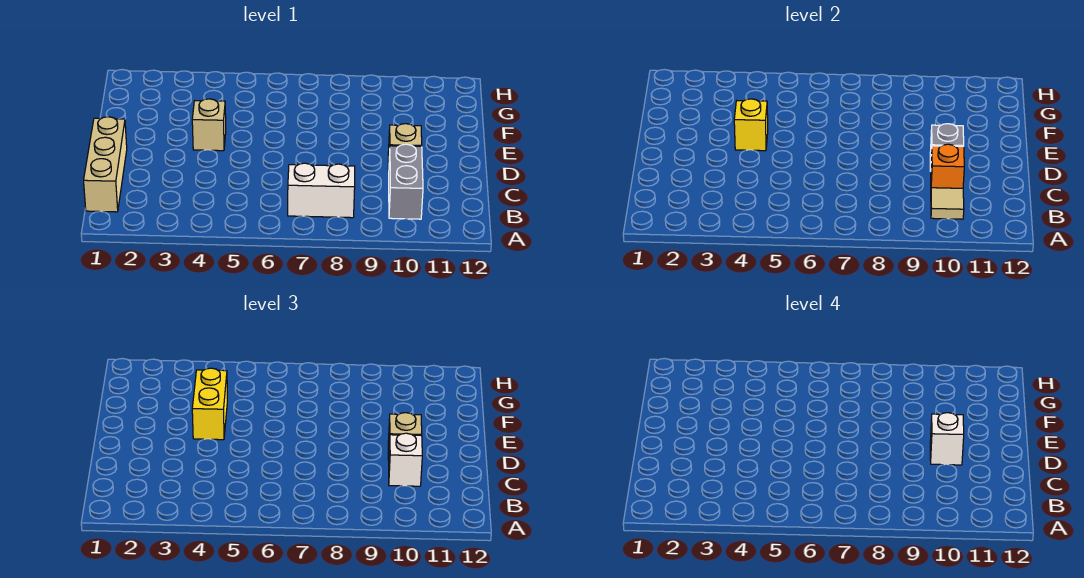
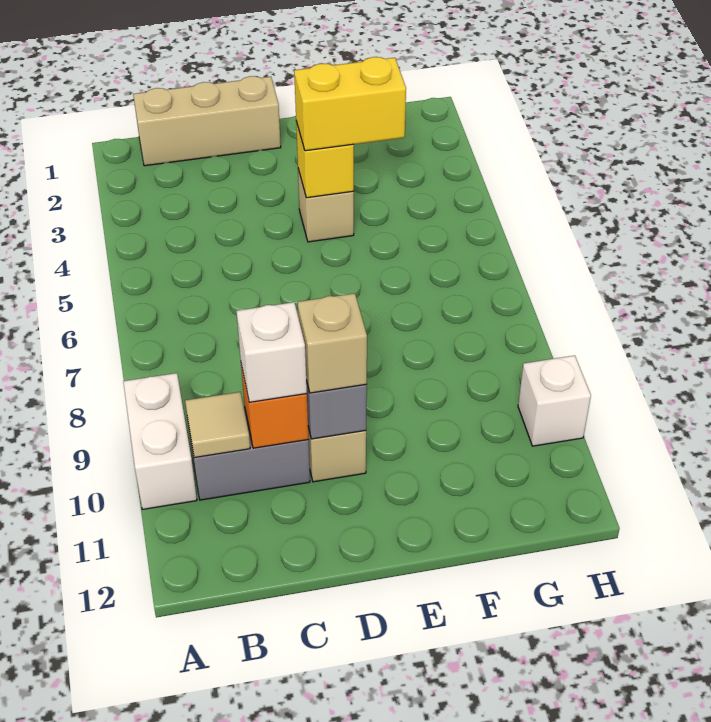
white 1x2 brick [288,163,355,218] -> white 1x2 brick moved to [123,373,197,509]
white 1x1 brick [930,413,964,465] -> white 1x1 brick moved to [518,355,591,446]

